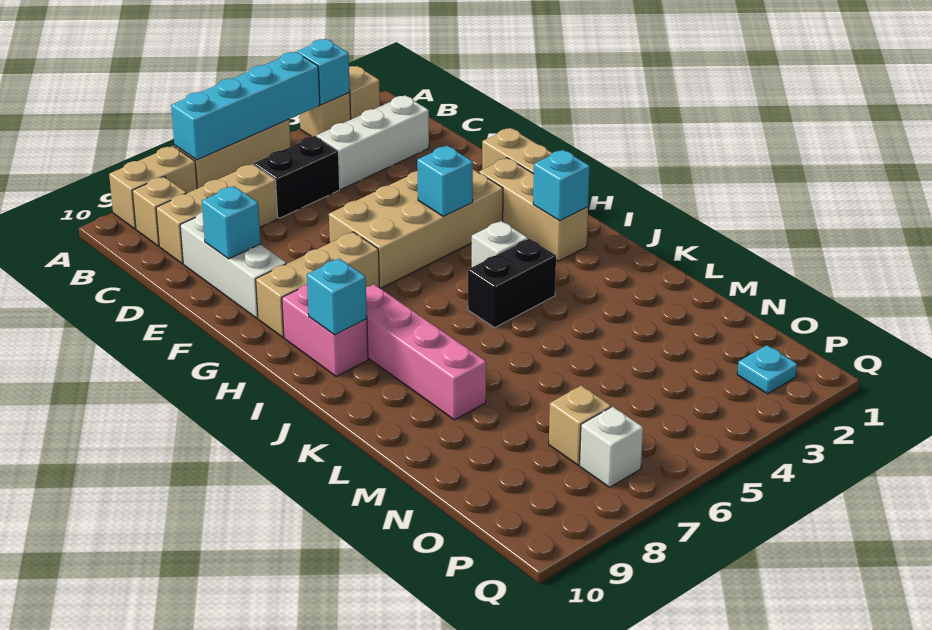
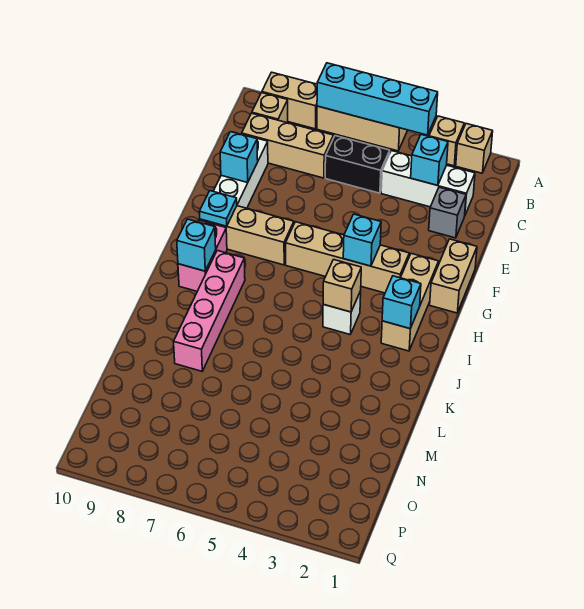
cyan 1x1 brick [297,39,350,105] -> cyan 1x1 brick moved to [411,135,448,185]
none -> grey 1x1 brick [429,187,466,238]
tan 2x4 brick [329,169,503,288] -> tan 1x4 brick [286,222,409,293]
black 1x2 brick [468,239,556,328] -> none
tan 1x1 brick [549,385,611,465] -> tan 1x1 brick moved to [323,260,361,312]
cyan 1x1 plate [737,345,797,394] -> cyan 1x1 plate moved to [199,191,237,226]
white 1x1 brick [580,407,643,487] -> none

